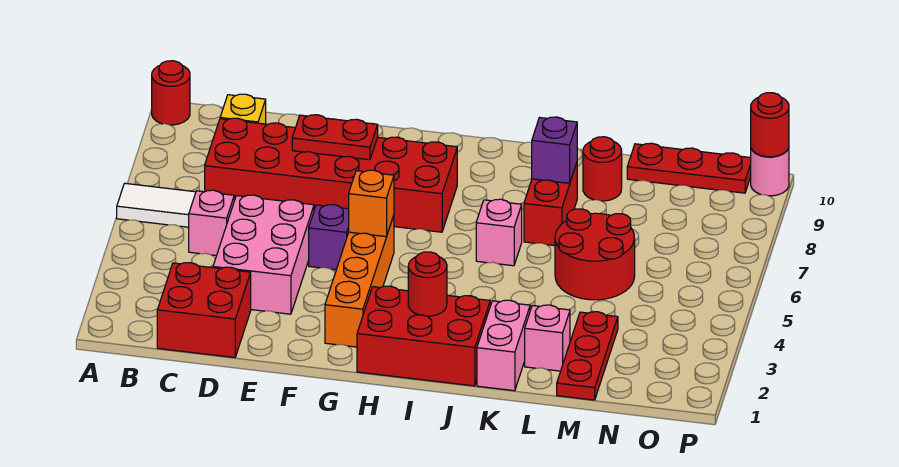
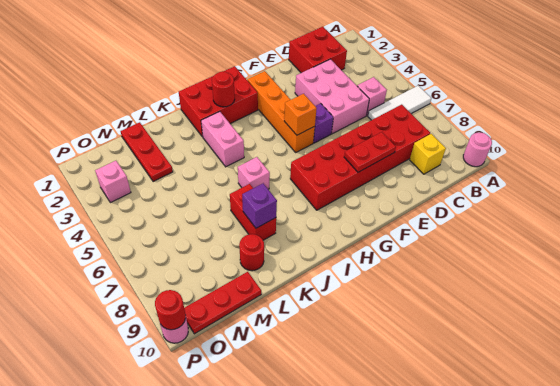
red 1x1 round brick [152,61,190,125] -> pink 1x1 round brick [463,133,492,167]
pink 1x2 brick [477,300,530,391] -> pink 1x2 brick moved to [201,112,244,167]
pink 1x1 brick [525,305,570,371] -> pink 1x1 brick moved to [95,161,131,203]
red 2x2 round brick [555,209,635,300] -> none

